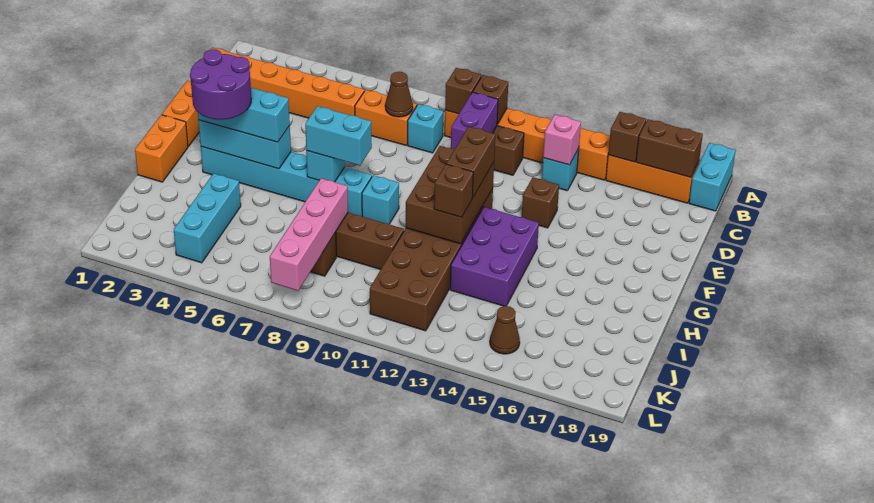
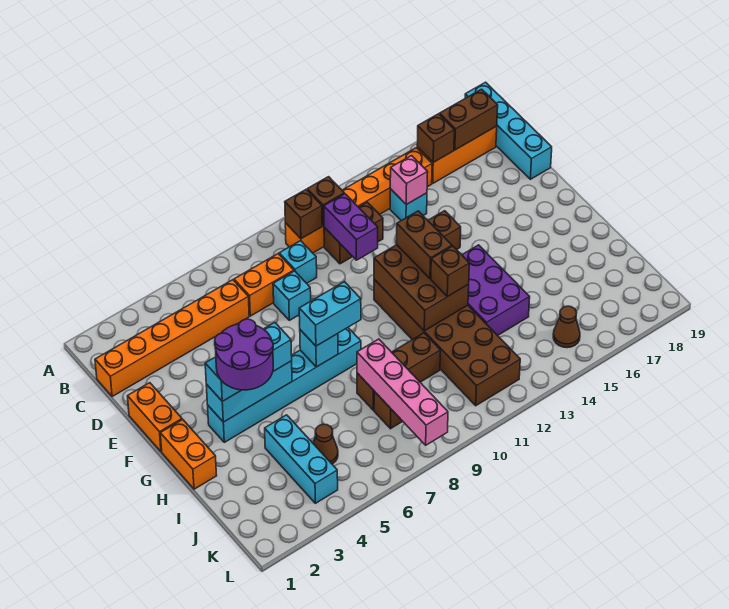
cyan 1x2 brick [689,143,736,211] -> cyan 1x4 brick [465,82,552,179]
brown 1x1 cone [385,72,413,117] -> brown 1x1 cone moved to [313,424,338,464]
cyan 1x1 brick [362,175,399,224] -> cyan 1x1 brick moved to [273,271,311,320]

